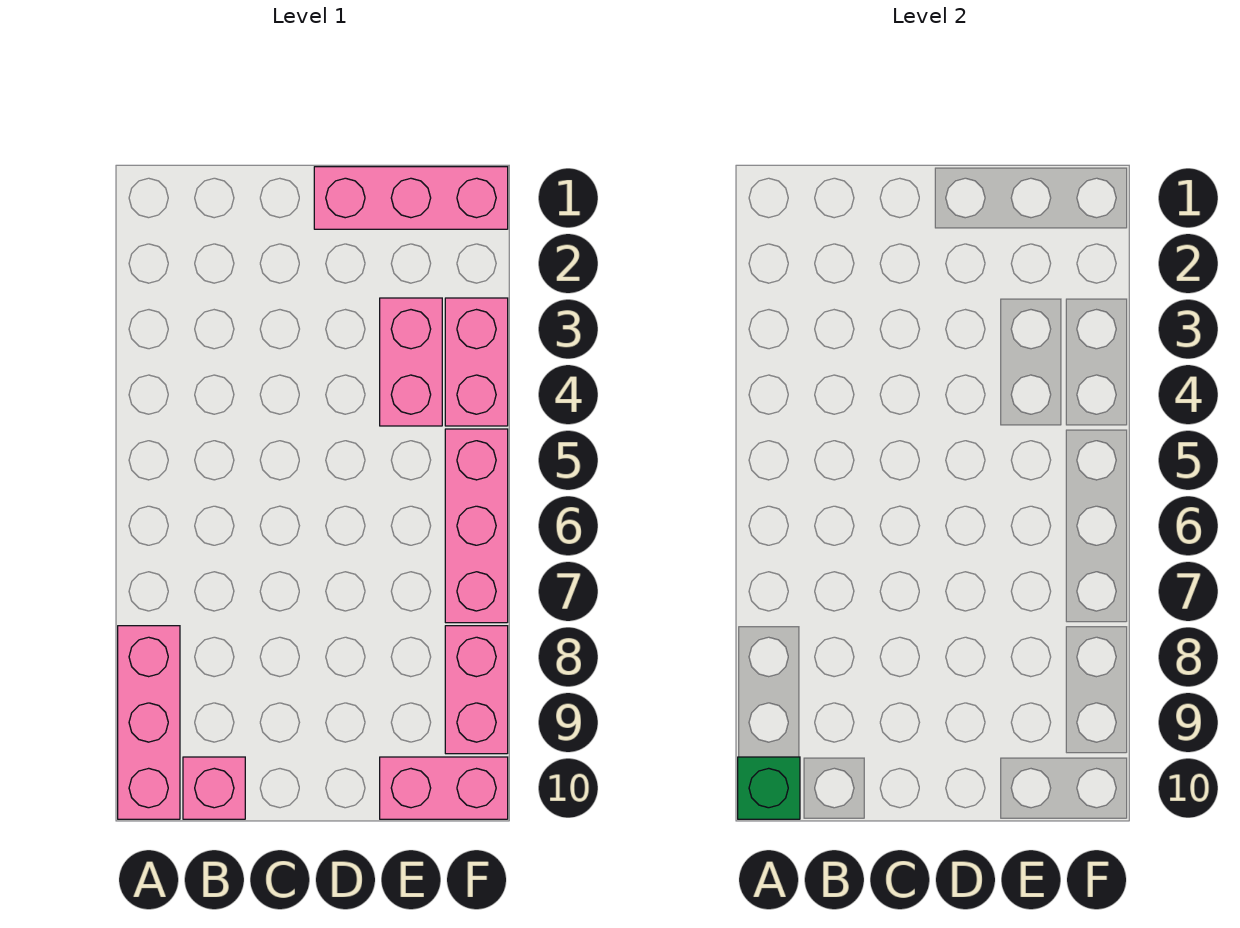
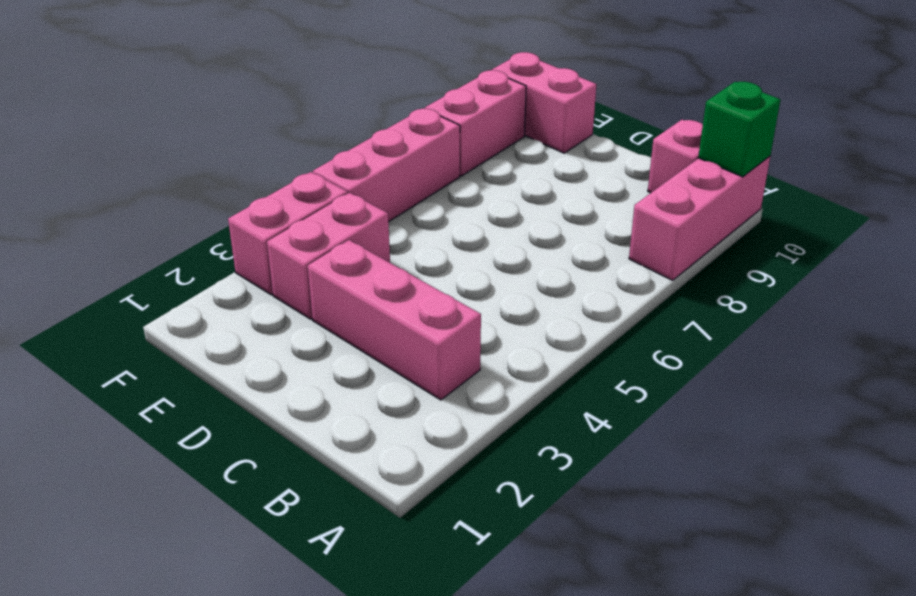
pink 1x3 brick [314,167,508,229] -> pink 1x3 brick moved to [308,240,481,400]

